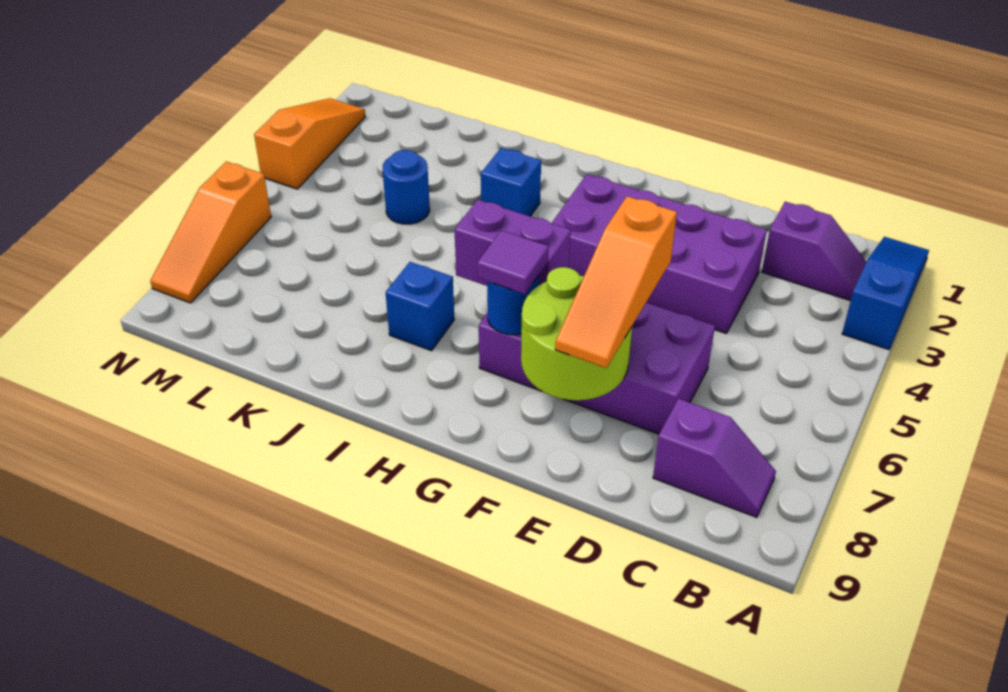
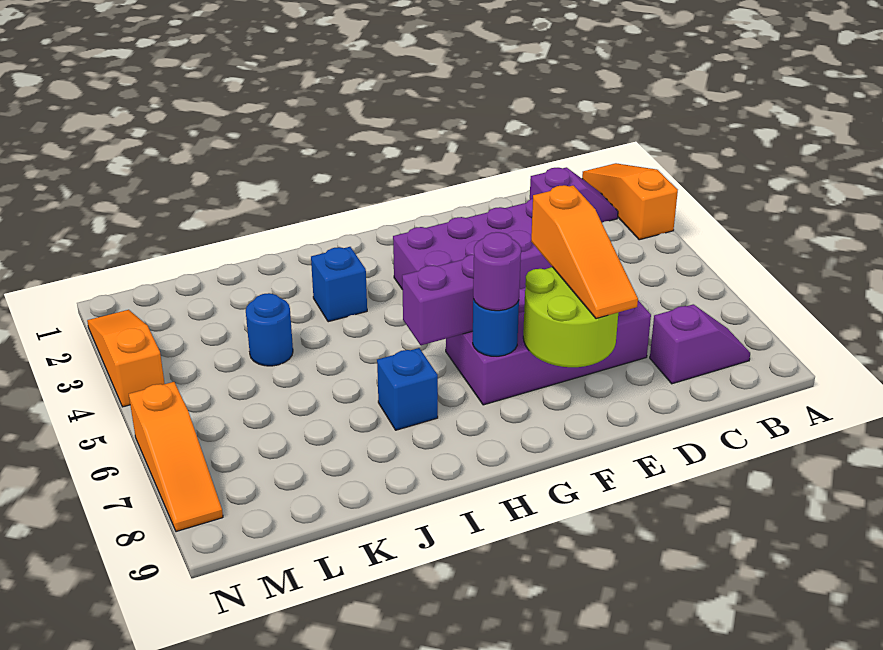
blue 1x3 slope [842,237,929,349] -> orange 1x3 slope [582,163,678,240]
purple 1x1 tile [477,230,549,294] -> purple 1x1 round brick [473,232,521,311]

